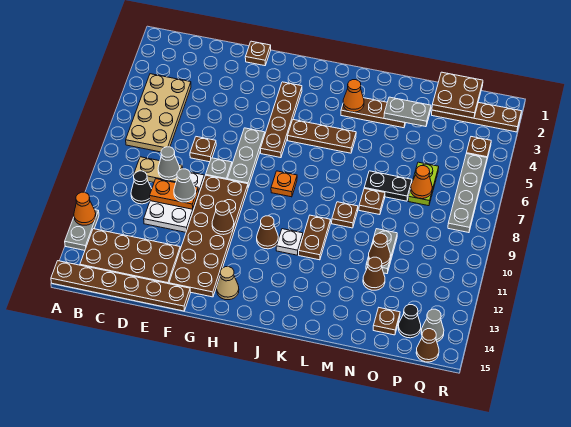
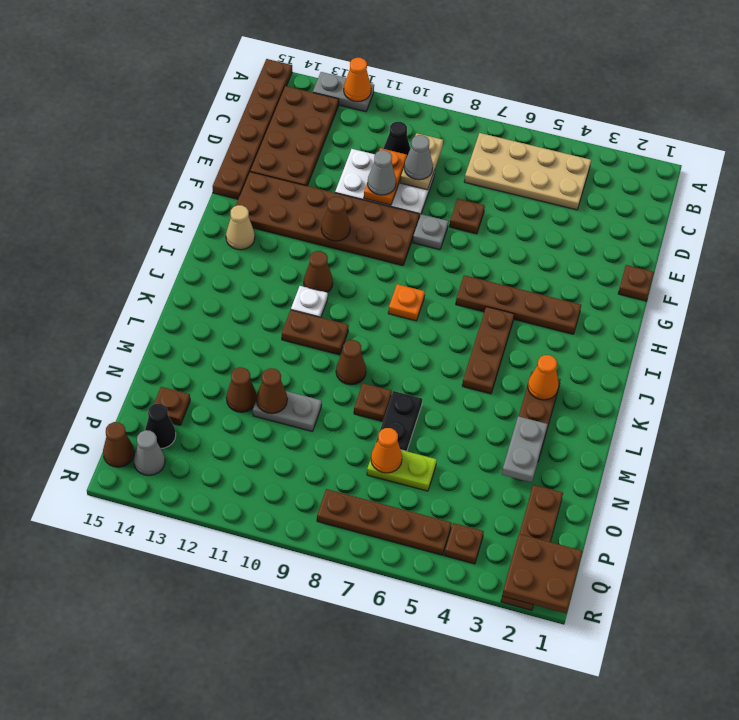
grey 1x3 plate [227,128,265,187] -> none
brown 1x1 plate [332,202,358,228] -> brown 1x1 cone [336,340,366,385]
brown 2x2 plate [432,72,483,118] -> brown 2x2 plate moved to [502,534,582,613]
grey 1x4 plate [448,154,487,233] -> brown 1x4 plate [317,489,452,555]

